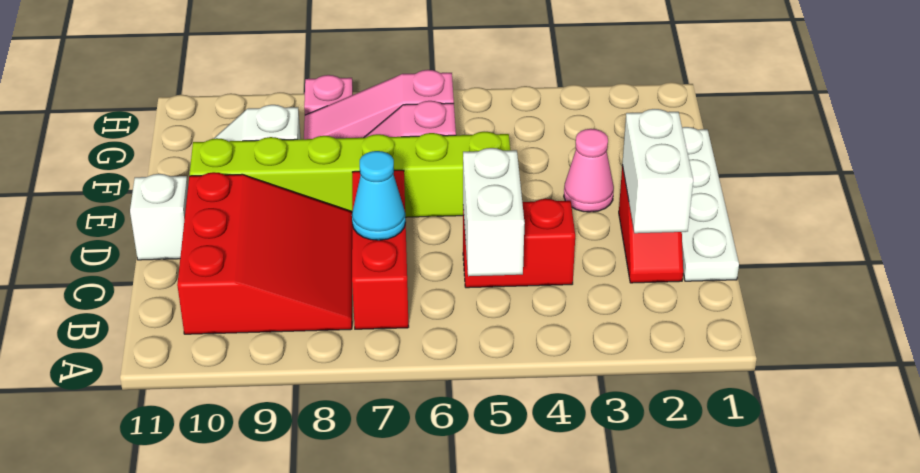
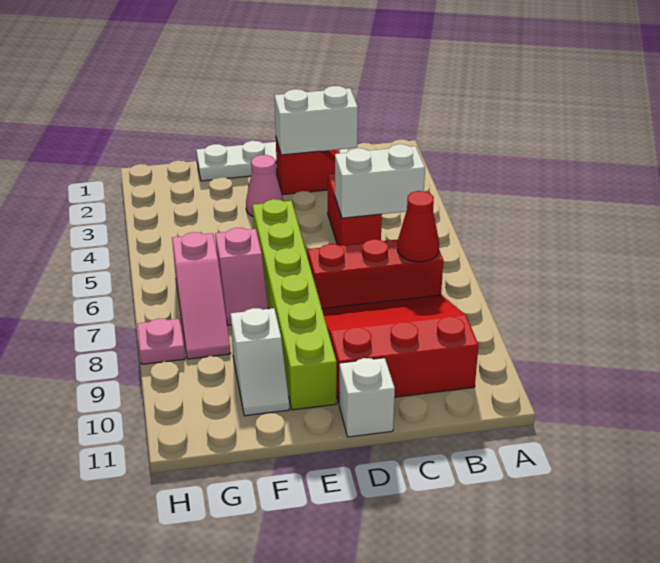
none -> red 1x1 cone [397,191,439,262]
cyan 1x1 cone [352,151,406,240] -> none

